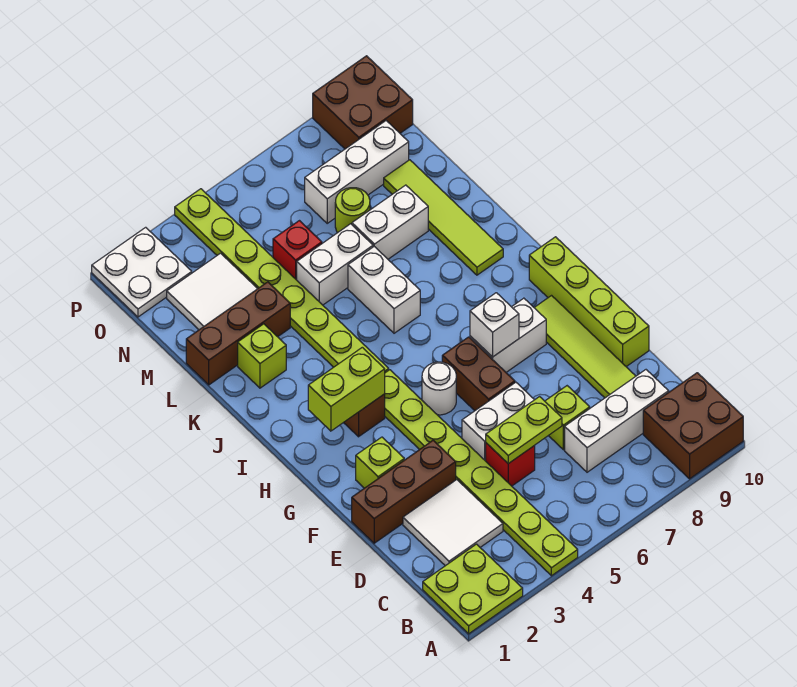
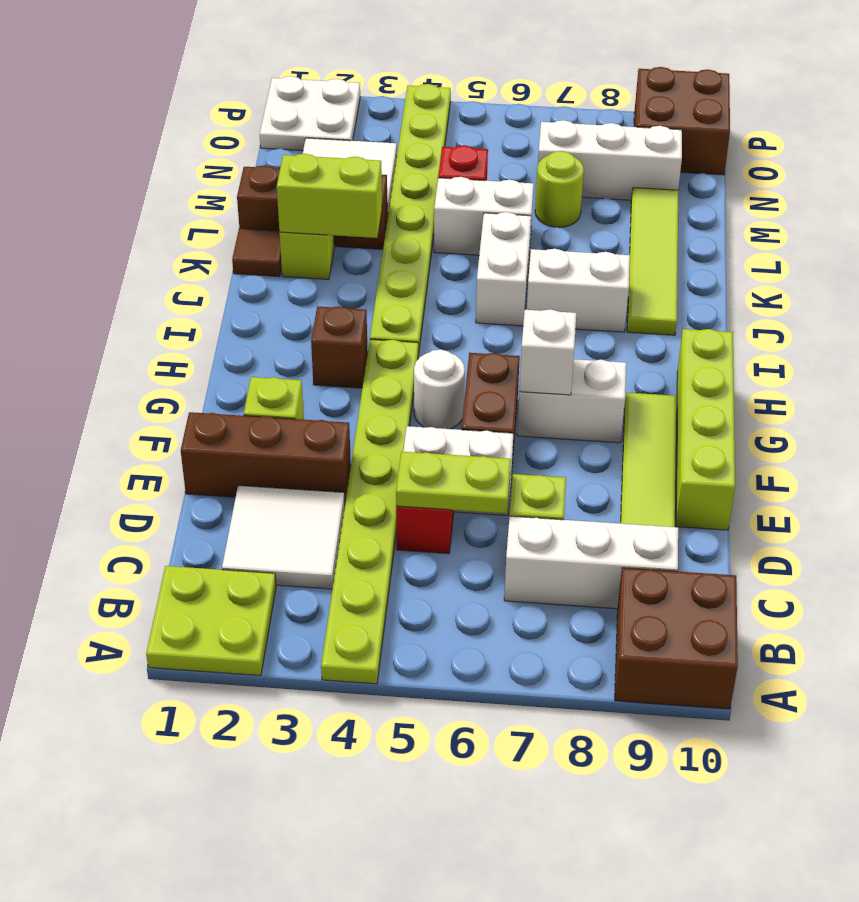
lime 1x2 brick [308,347,385,431] -> lime 1x2 brick moved to [277,154,382,238]
none -> brown 1x1 tile [232,228,282,277]
white 1x2 brick [352,185,428,259] -> white 1x2 brick moved to [527,249,630,332]

